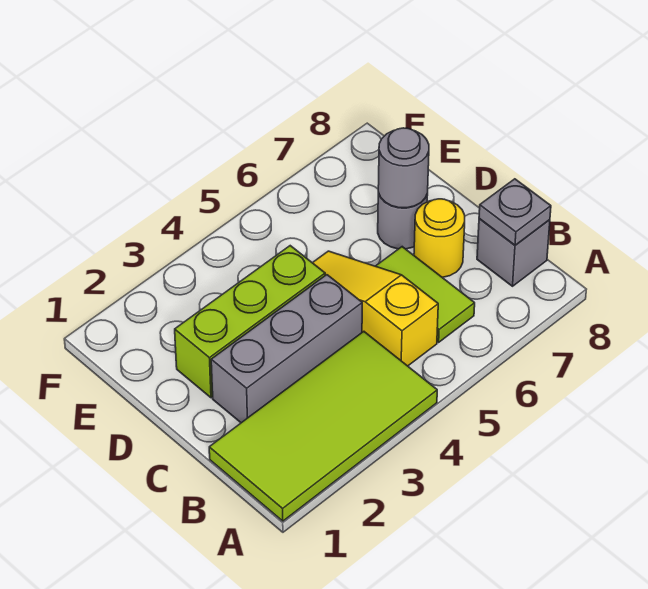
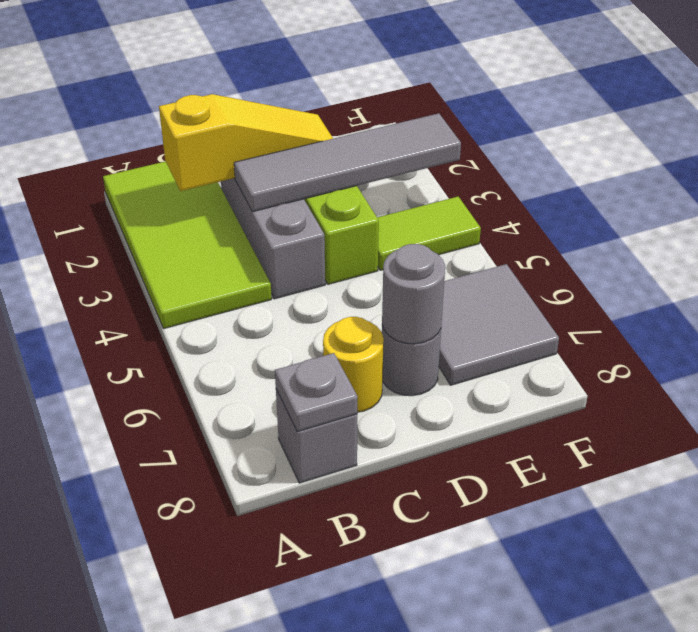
yellow 1x3 slope [313,251,438,366] -> yellow 1x3 slope moved to [159,94,333,191]
lime 1x2 tile [376,247,475,342] -> lime 1x2 tile moved to [377,197,481,270]
none -> grey 1x4 tile [234,113,461,212]
none -> grey 2x2 tile [439,264,559,385]

